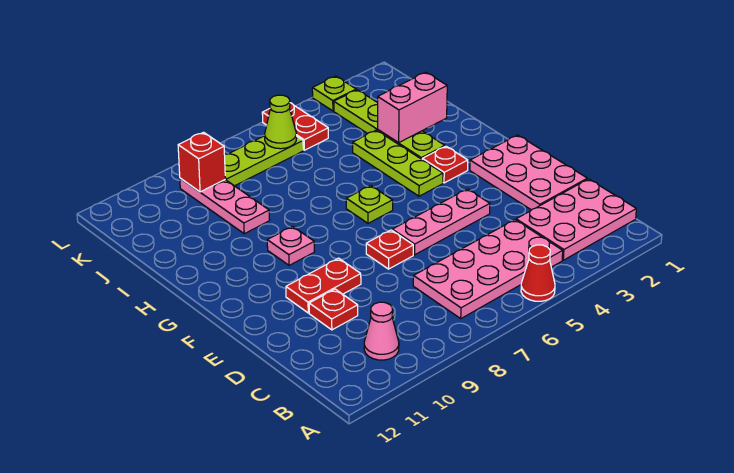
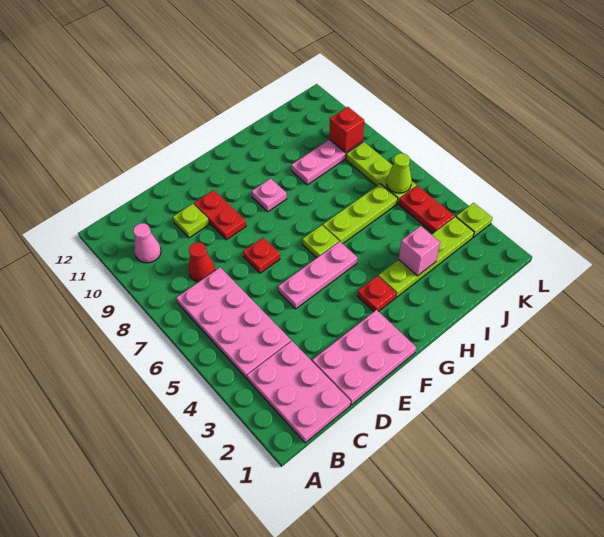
red 1x1 cone [521,245,555,301] -> red 1x1 cone moved to [188,242,215,282]
red 1x1 plate [309,289,358,330] -> lime 1x1 plate [173,204,209,238]
pink 1x3 plate [392,189,490,255] -> pink 1x3 plate turned to [278,242,357,309]
lime 1x3 plate [353,130,443,196] -> lime 1x3 plate moved to [323,184,398,244]
pink 1x2 brick [378,72,447,143] -> pink 1x1 brick [399,226,440,276]
red 1x2 plate [262,103,328,150] -> red 1x2 plate turned to [399,186,454,233]

